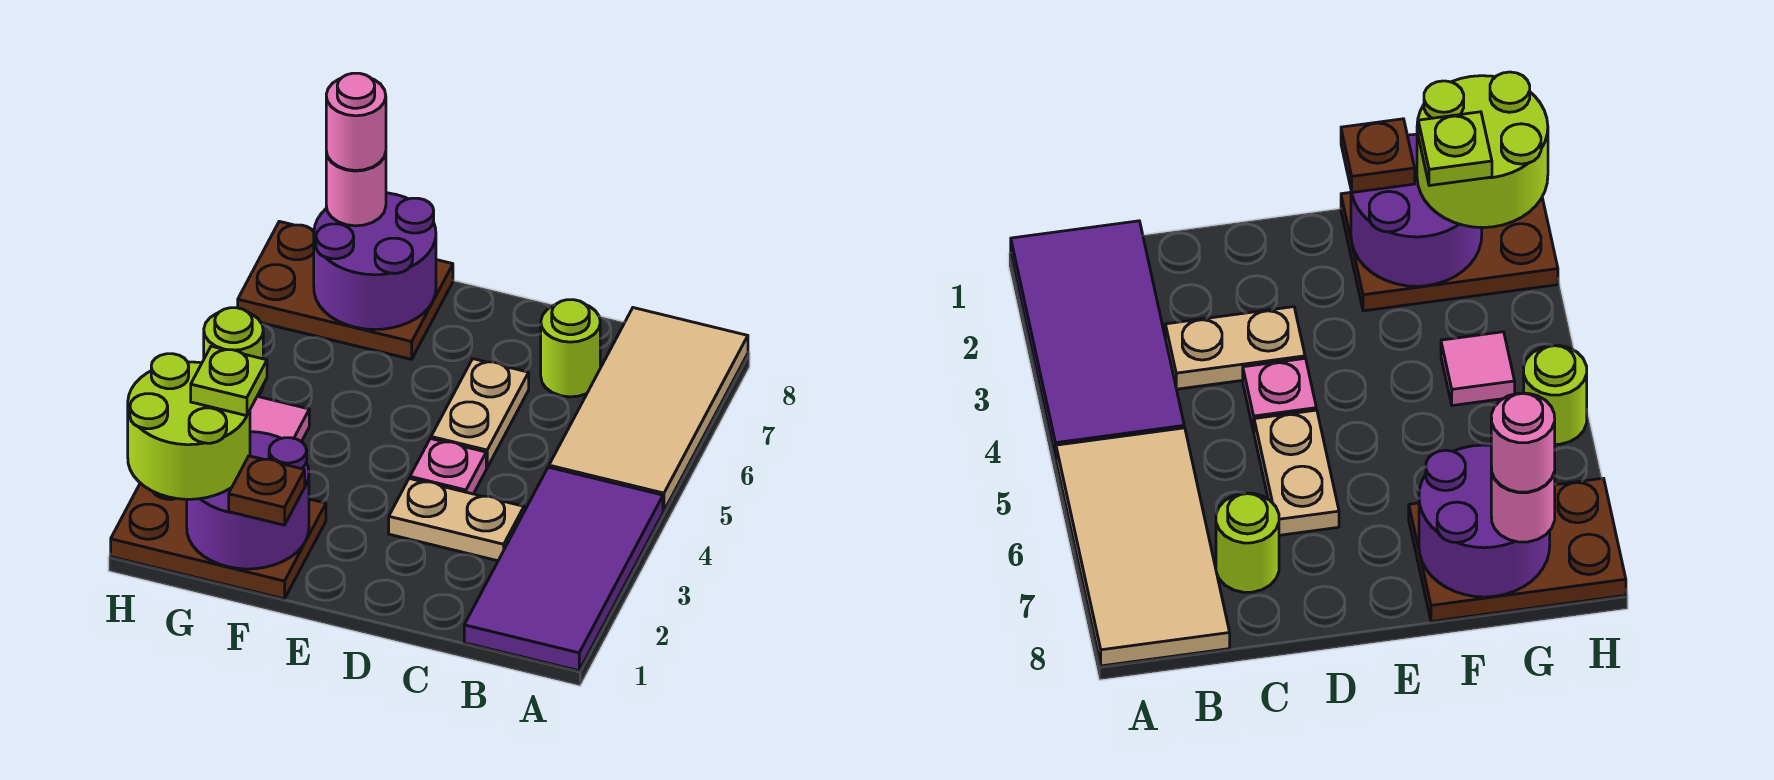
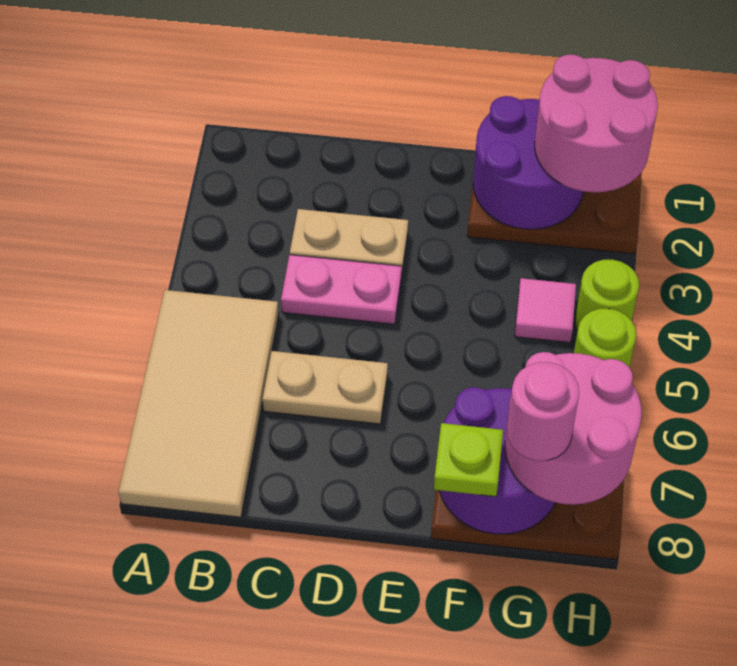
purple 2x4 tile [464,467,663,671] -> none
lime 1x1 round brick [541,300,600,397] -> lime 1x1 round brick moved to [575,260,639,330]
pink 1x1 plate [410,439,486,494] -> pink 1x2 plate [281,255,402,324]
tan 1x2 plate [431,359,529,468] -> tan 1x2 plate turned to [263,351,388,424]
brown 1x1 plate [229,456,305,525] -> none
lime 2x2 round brick [128,354,250,499] -> pink 2x2 round brick [535,54,658,192]
lime 1x1 plate [191,346,267,416] -> lime 1x1 plate moved to [434,423,503,497]
pink 1x1 round brick [326,152,386,226] -> pink 2x2 round brick [505,352,642,505]

